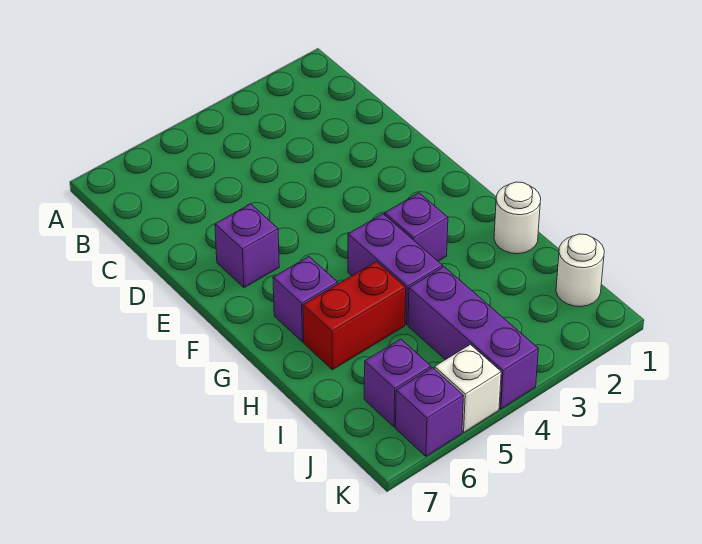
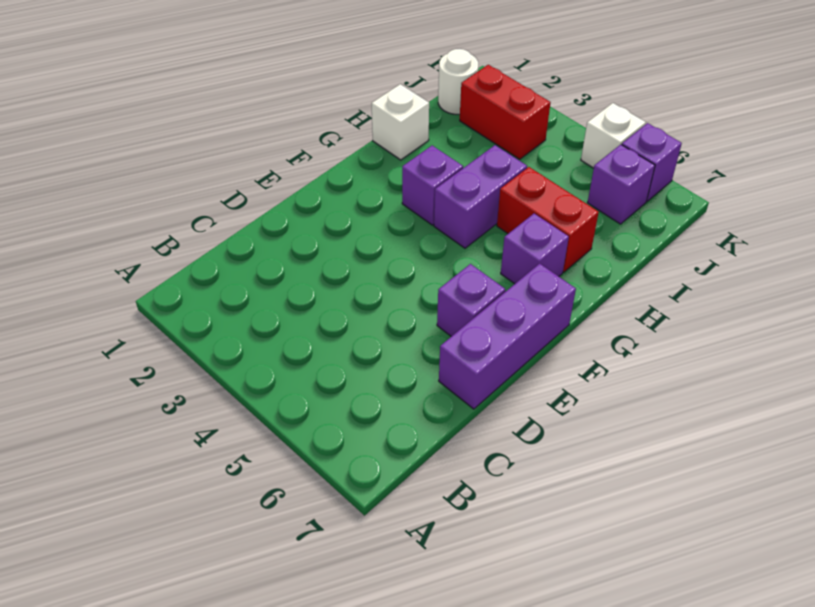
white 1x1 round brick [494,182,541,254] -> white 1x1 brick [372,84,429,160]
purple 1x3 brick [408,267,538,409] -> purple 1x3 brick moved to [439,264,576,409]
none -> red 1x2 brick [460,65,551,159]

